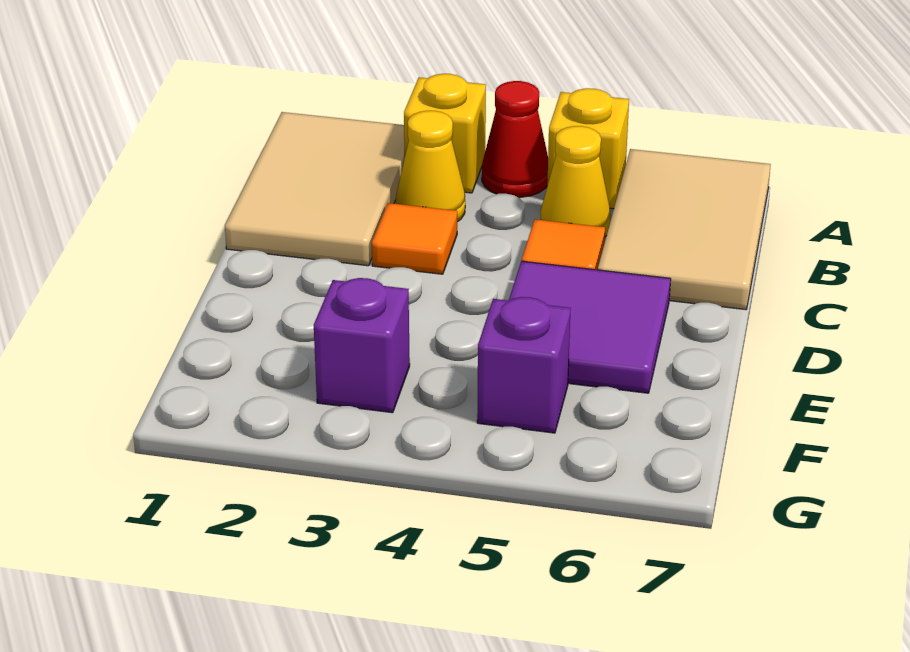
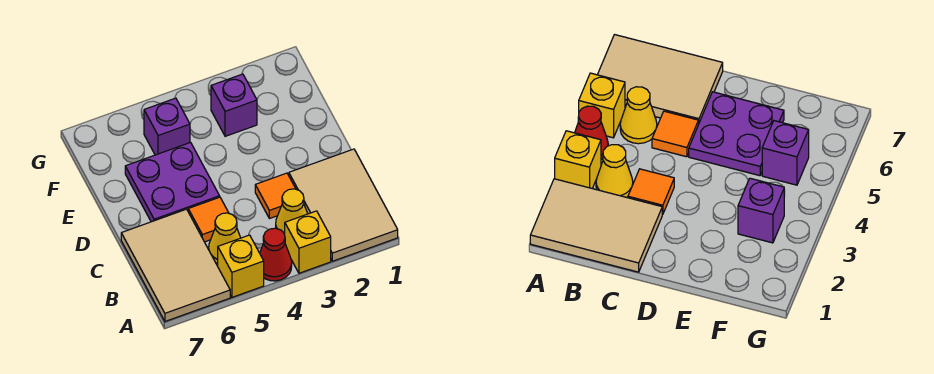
purple 2x2 tile [509,261,671,393] -> purple 2x2 plate [125,143,220,222]

